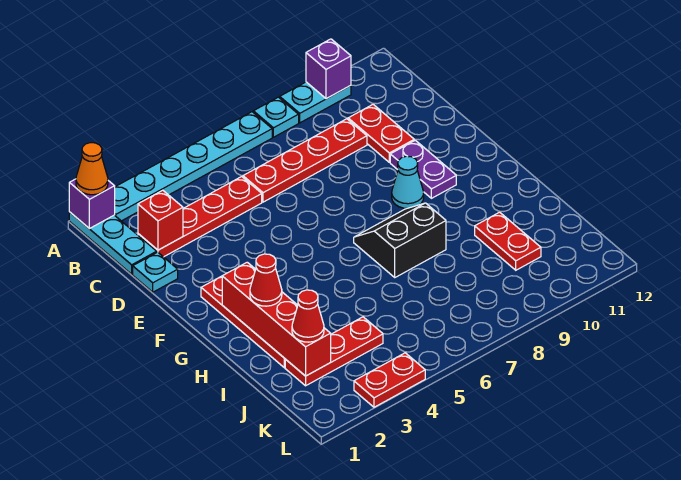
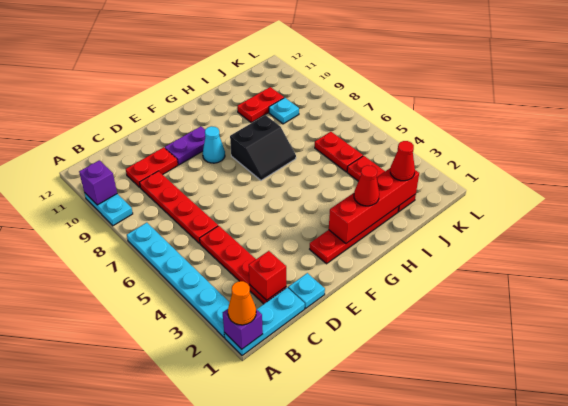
cyan 1x1 plate [253,97,299,137] -> cyan 1x1 plate moved to [269,98,299,124]
black 2x2 slope [354,203,446,277] -> black 2x2 slope turned to [230,115,296,180]
red 1x2 plate [354,353,425,407] -> red 1x2 plate moved to [315,132,363,172]

